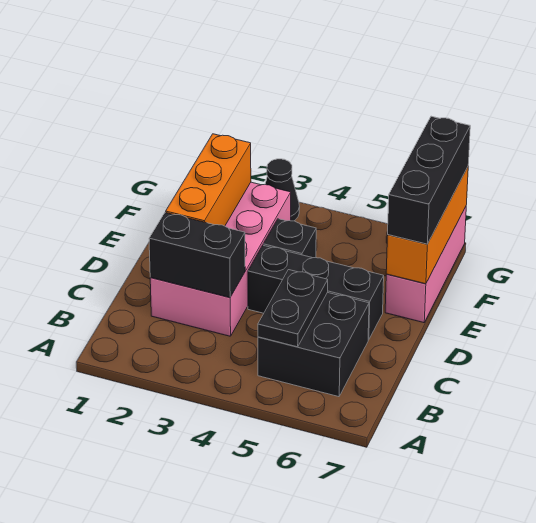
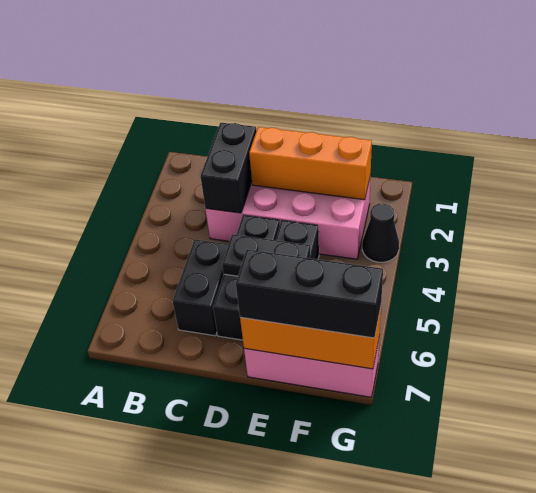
black 2x2 brick [258,292,369,397] -> black 1x2 brick [172,239,228,336]
black 1x2 plate [258,270,328,347] -> black 1x2 plate moved to [222,234,311,276]

